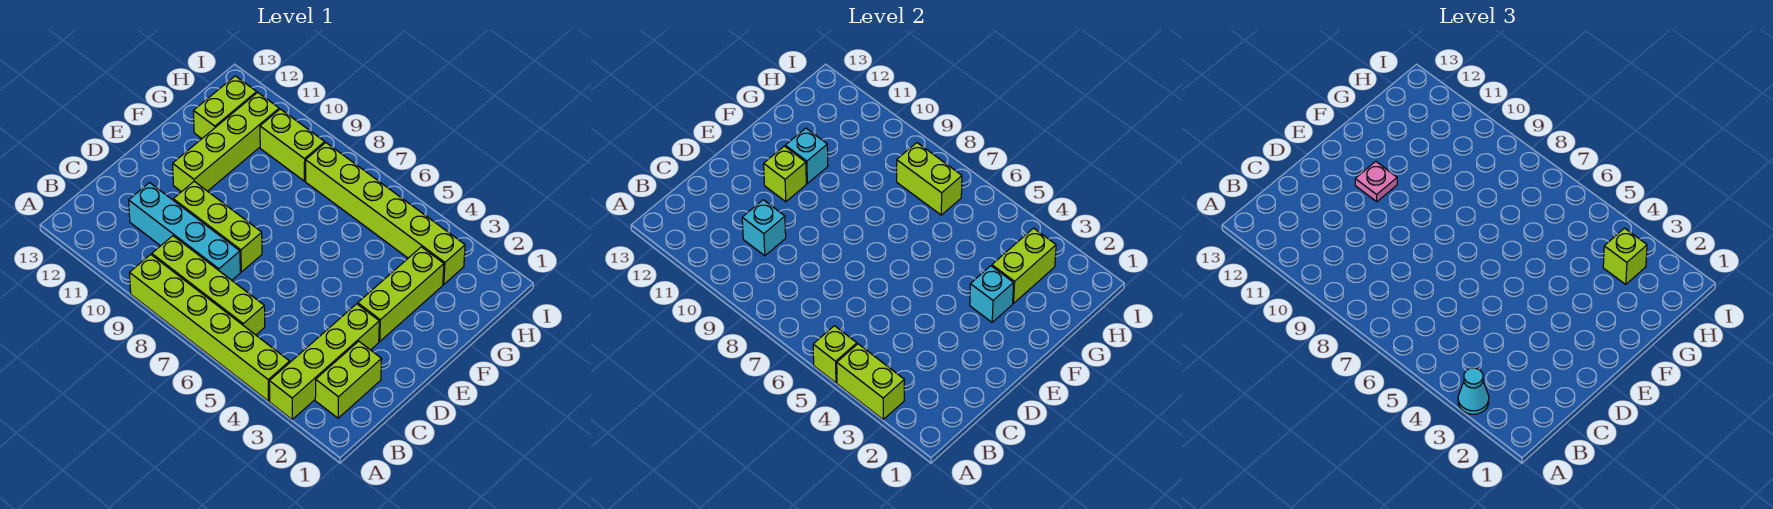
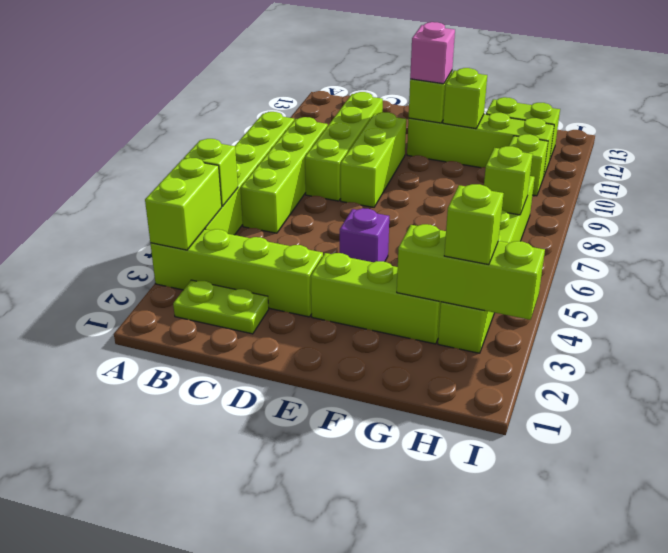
cyan 1x1 cone [1458,368,1489,414] -> none
lime 1x2 brick [315,341,382,418] -> lime 1x2 plate [173,280,269,334]
cyan 1x4 brick [129,183,240,280] -> lime 1x4 brick [305,92,383,201]
cyan 1x1 brick [742,200,786,256] -> none
none -> purple 1x1 brick [340,208,389,262]
pink 1x1 plate [1355,161,1397,202] -> pink 1x1 brick [410,22,455,84]
cyan 1x1 brick [970,266,1014,322] -> none
cyan 1x1 brick [785,128,828,183] -> lime 1x1 brick [443,68,487,129]
lime 1x2 brick [992,228,1056,303] -> lime 1x3 brick [397,224,545,320]
lime 1x2 brick [897,143,962,215] -> lime 1x1 brick [484,146,533,215]
lime 1x2 brick [260,109,325,181] -> lime 1x1 brick [509,134,548,196]

